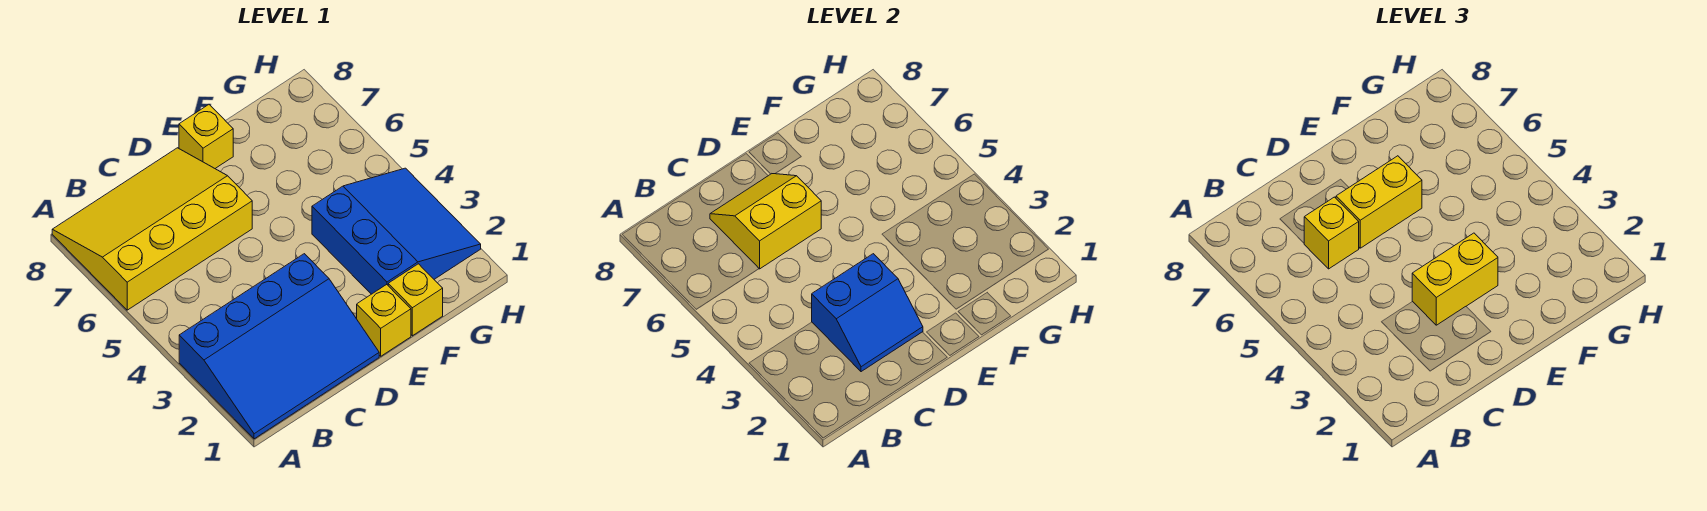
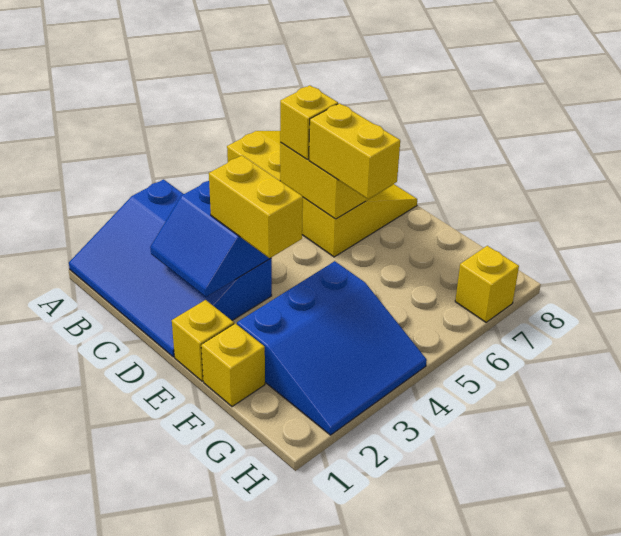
yellow 1x1 brick [179,105,233,168] -> yellow 1x1 brick moved to [455,246,519,322]

